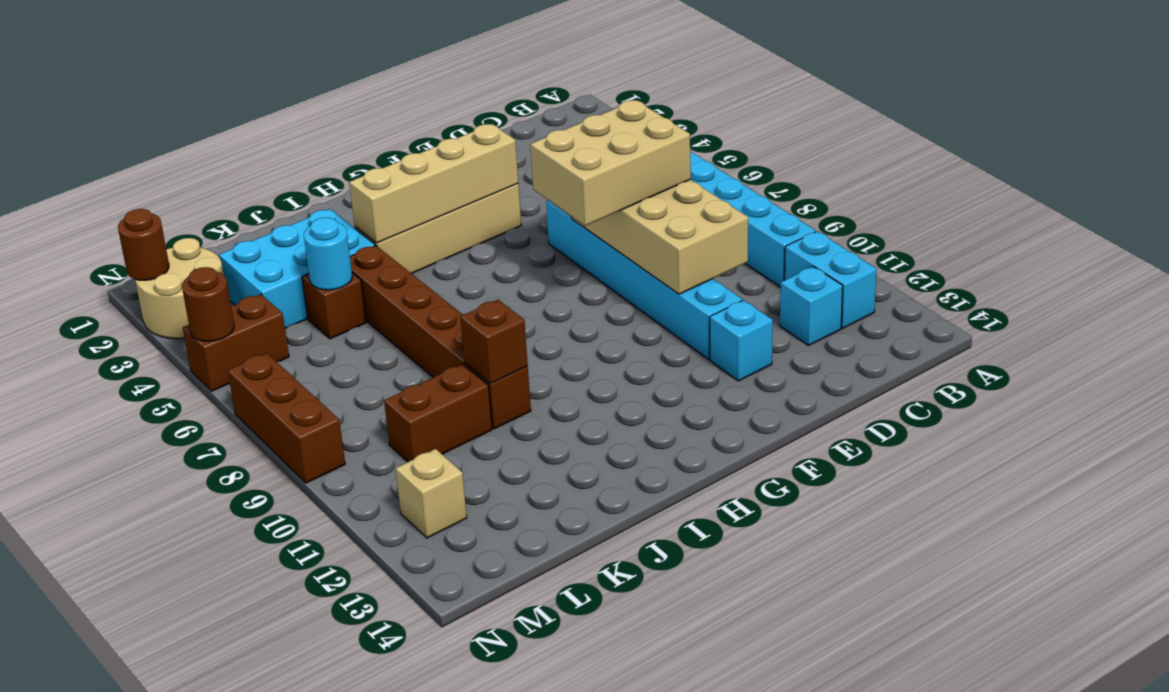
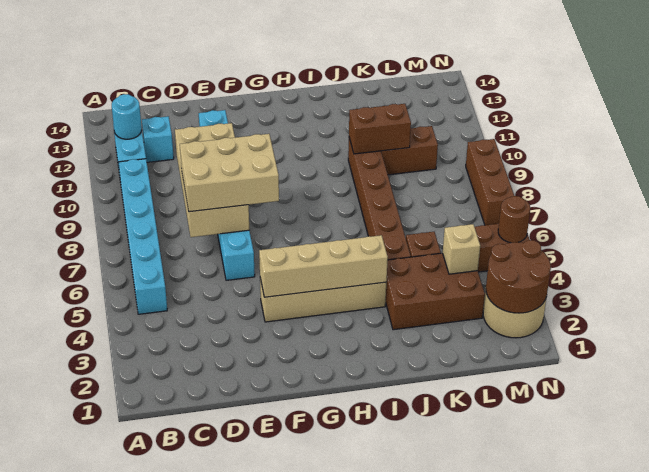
cyan 2x3 brick [219,209,375,328] -> brown 2x3 brick [386,253,485,330]
brown 1x1 brick [460,300,528,383] -> brown 1x2 brick [349,104,411,154]
cyan 1x1 round brick [304,218,352,290] -> cyan 1x1 round brick moved to [112,94,142,139]
tan 1x1 brick [396,449,467,538] -> tan 1x1 brick moved to [443,224,480,274]
brown 1x1 round brick [118,209,169,280] -> brown 2x2 round brick [486,240,551,313]

